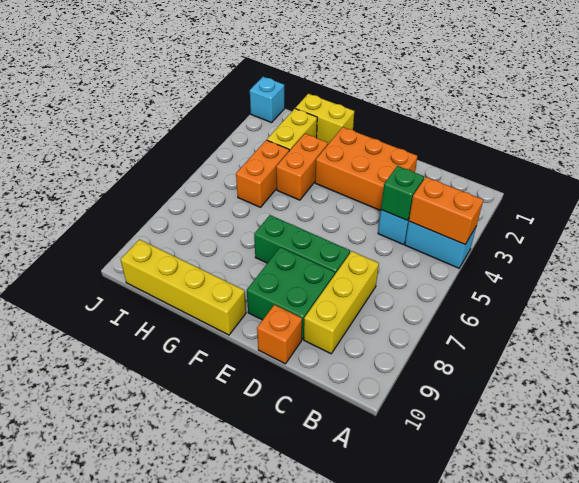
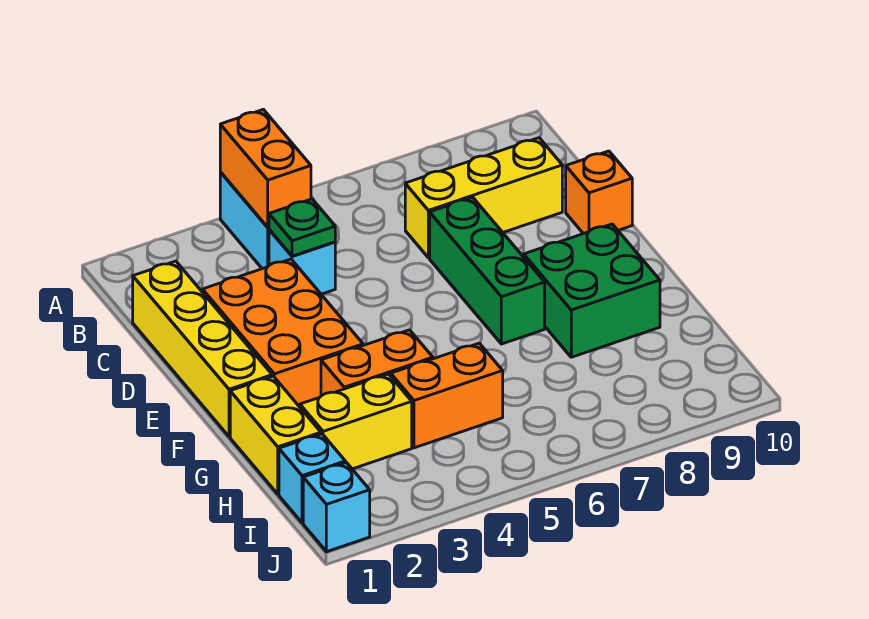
green 1x1 brick [381,166,424,220] -> green 1x1 plate [269,199,335,256]
green 2x2 brick [247,247,335,339] -> green 2x2 brick moved to [524,224,660,357]
yellow 1x4 brick [121,239,246,335] -> yellow 1x4 brick moved to [133,261,272,437]
none -> cyan 1x1 brick [279,434,345,523]

